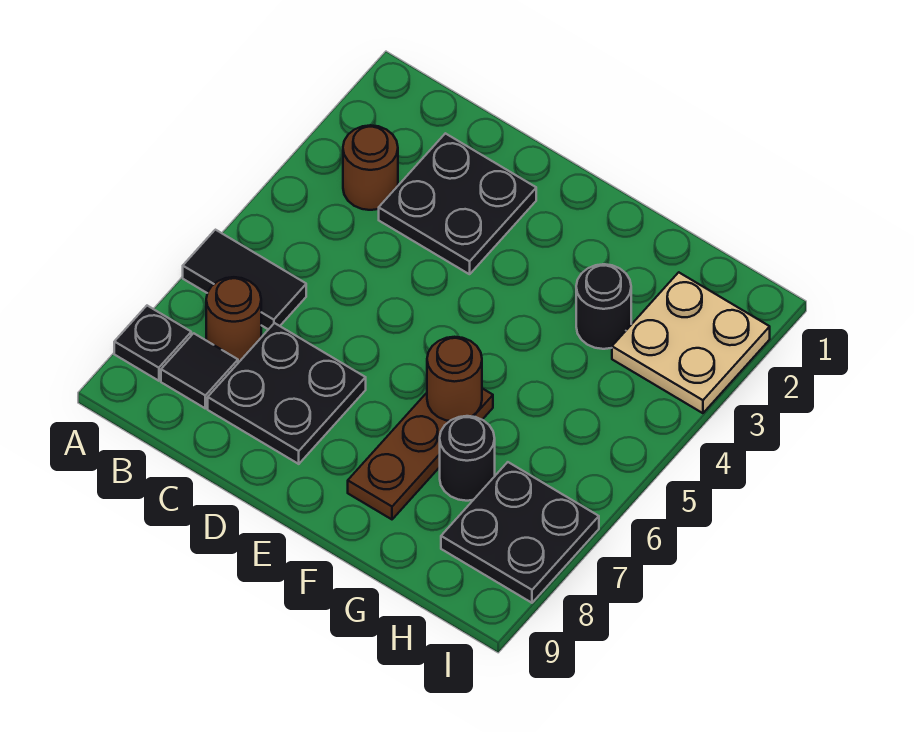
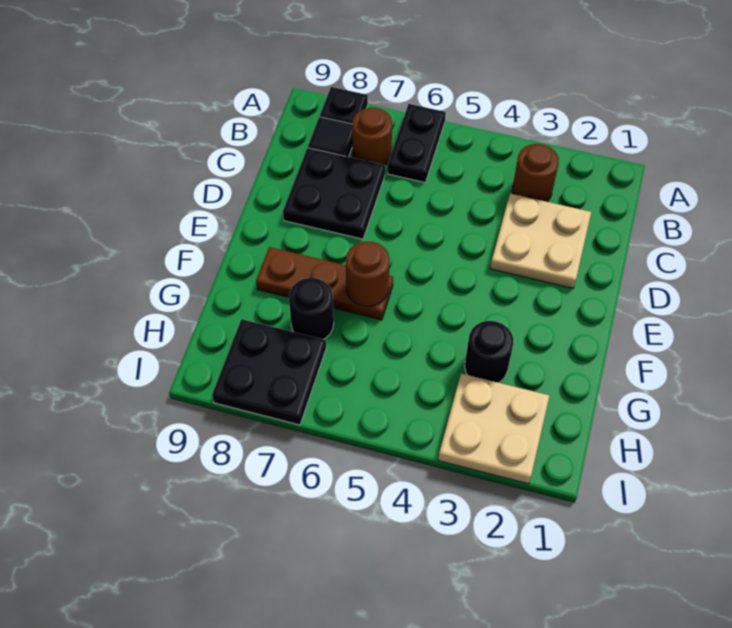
black 1x2 tile [183,230,306,329] -> black 1x2 plate [388,104,446,182]
black 2x2 plate [379,133,536,274] -> tan 2x2 plate [490,194,591,288]

